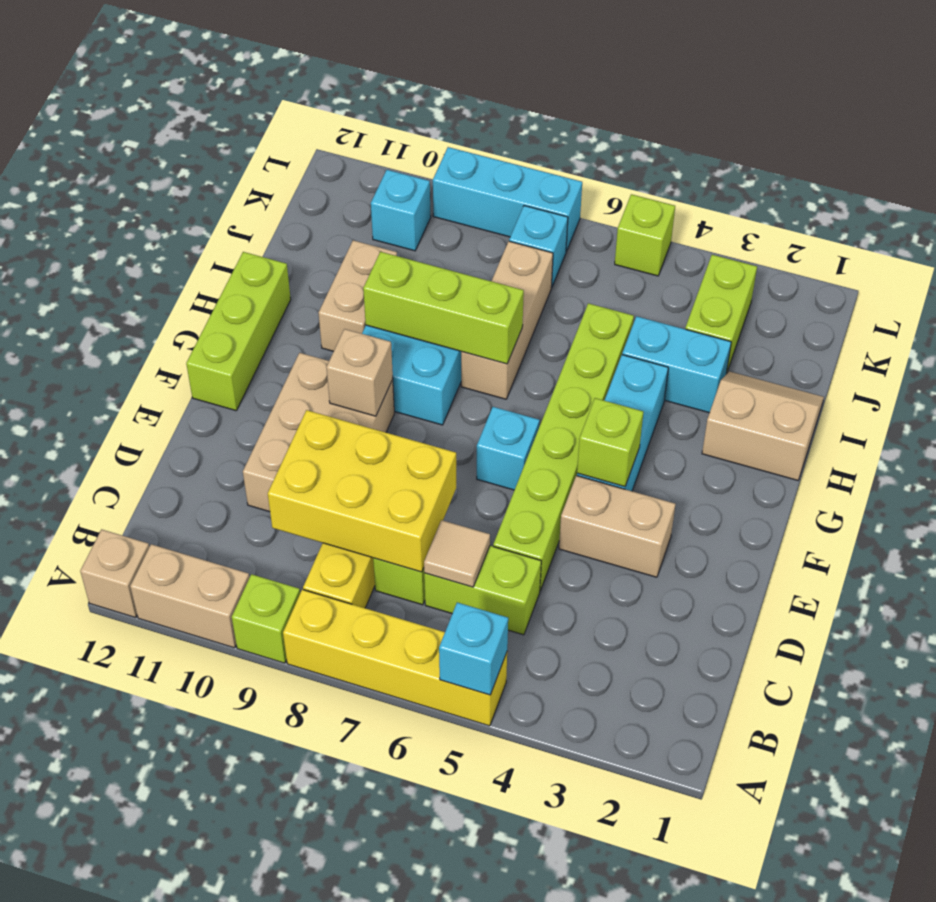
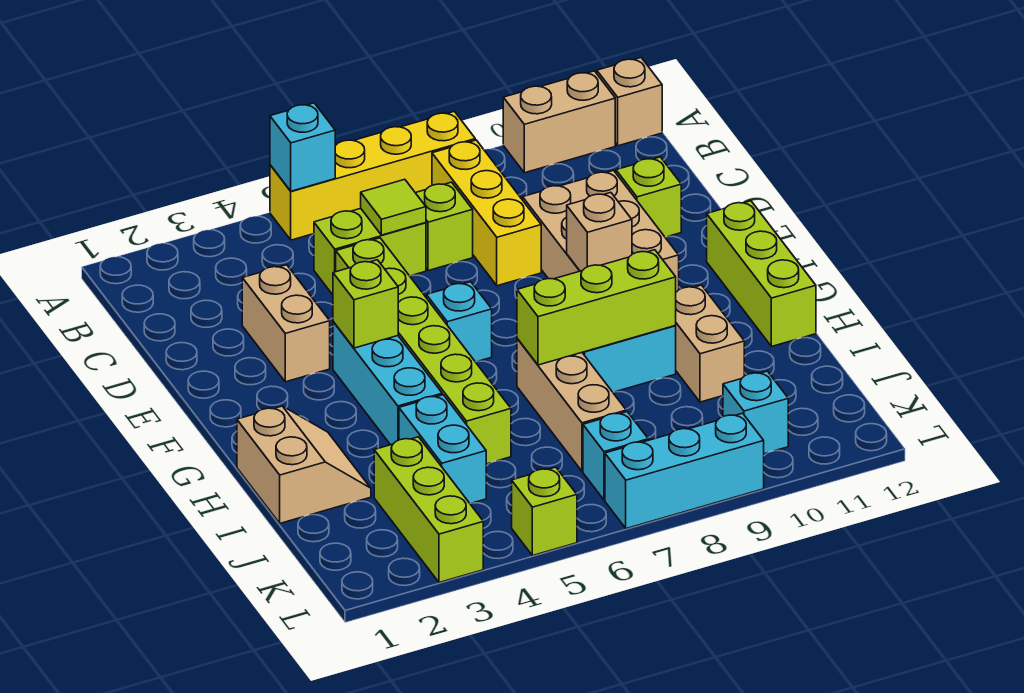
lime 1x1 brick [232,574,300,663] -> lime 1x1 brick moved to [616,157,681,237]
tan 1x1 tile [424,520,490,587] -> lime 1x1 tile [361,179,426,235]
yellow 2x3 brick [268,410,456,572] -> none
tan 1x2 brick [559,476,675,577] -> tan 1x2 brick turned to [242,265,330,382]
tan 2x2 slope [702,371,824,480] -> tan 2x2 slope turned to [237,406,371,523]
cyan 1x2 brick [622,316,731,413] -> cyan 1x2 brick turned to [399,395,486,503]
lime 1x2 brick [685,255,757,374] -> lime 1x3 brick [374,437,483,583]

